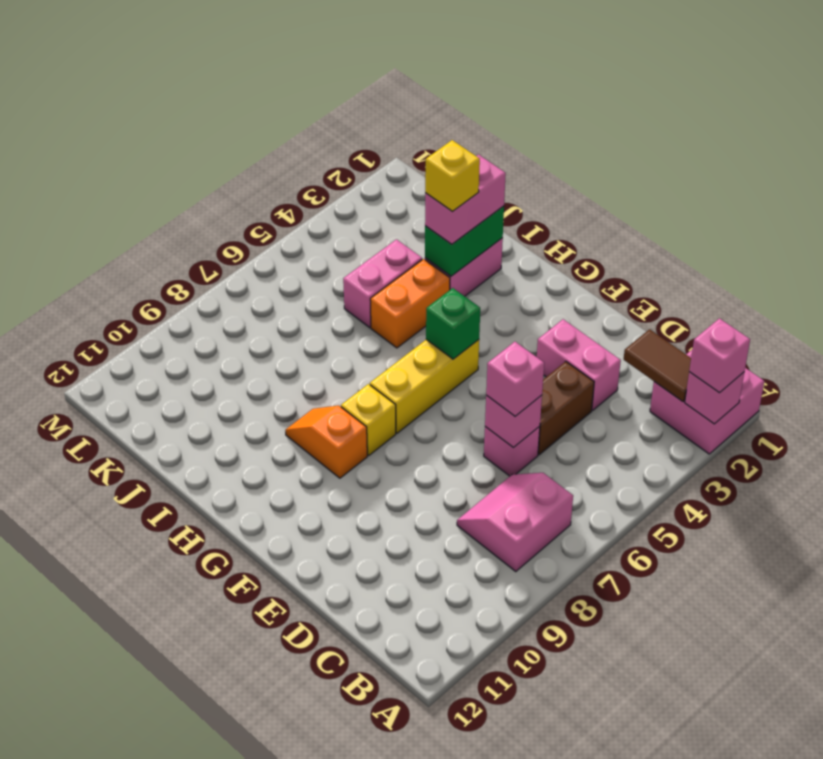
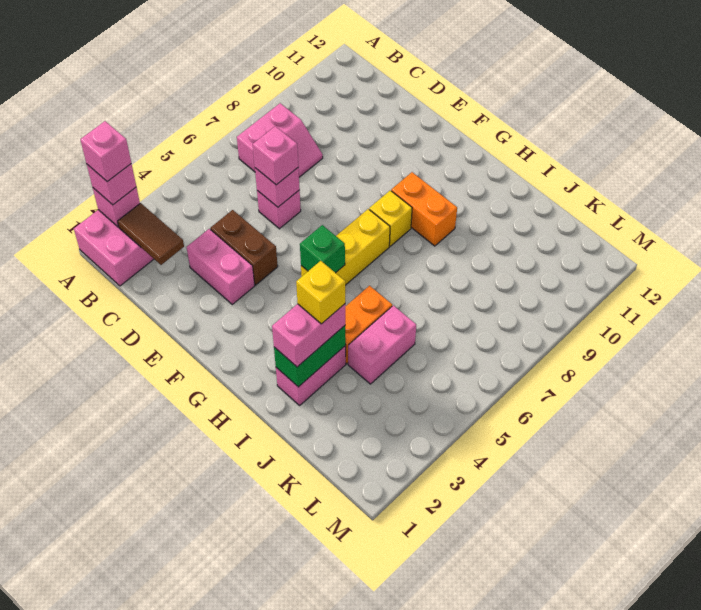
none -> pink 1x1 brick [80,121,131,182]
brown 1x2 brick [538,362,594,455] -> brown 1x2 brick turned to [210,210,278,285]
orange 1x2 slope [285,405,367,478] -> orange 1x2 brick [391,172,457,246]

